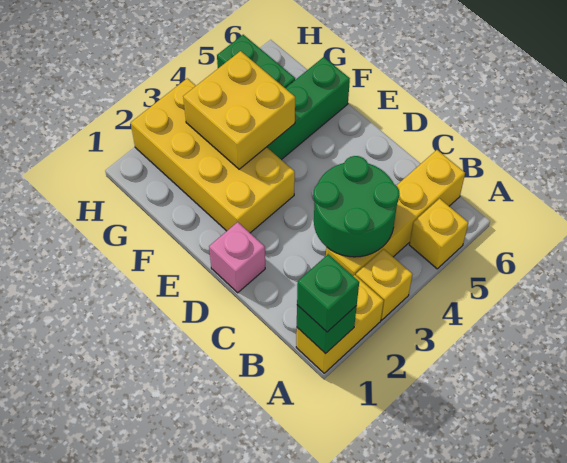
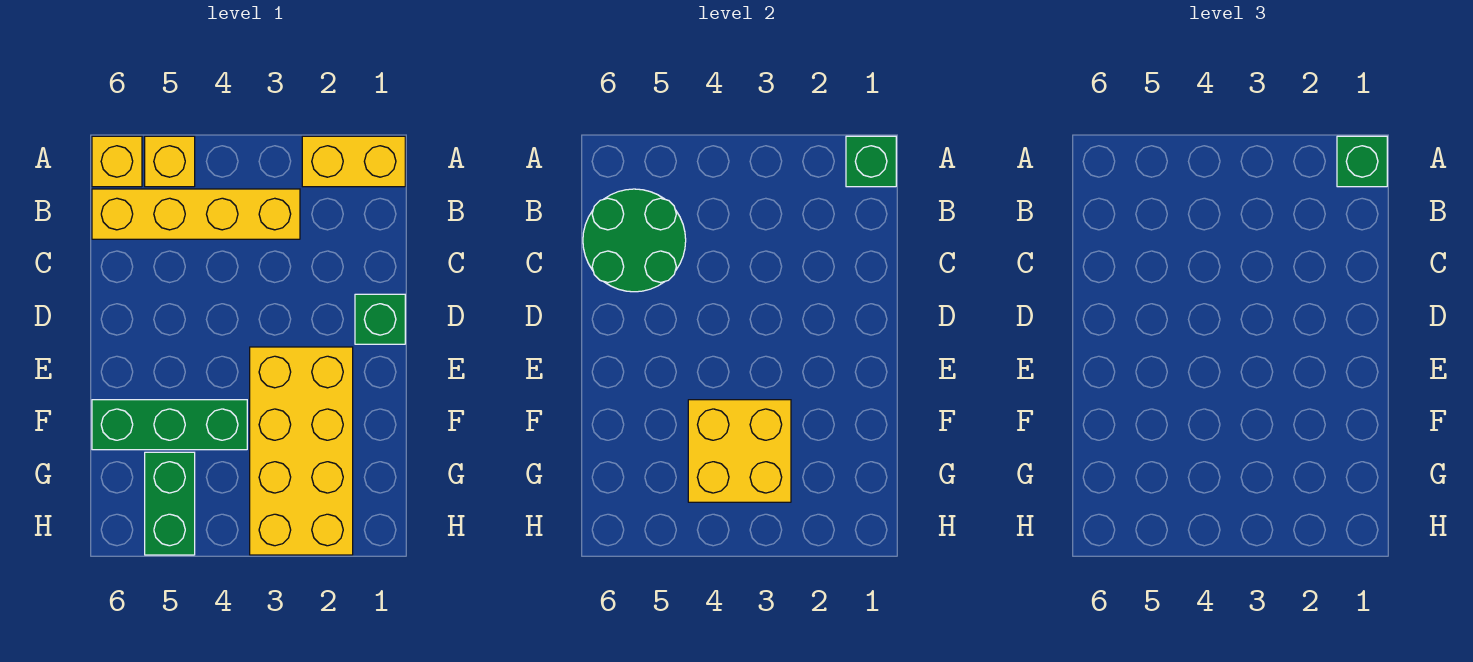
yellow 1x1 brick [356,249,413,320] -> yellow 1x1 brick moved to [92,136,142,187]
green 2x2 round brick [313,156,400,257] -> green 2x2 round brick moved to [583,189,686,292]
pink 1x1 brick [209,222,265,293] -> green 1x1 brick [355,294,405,344]

